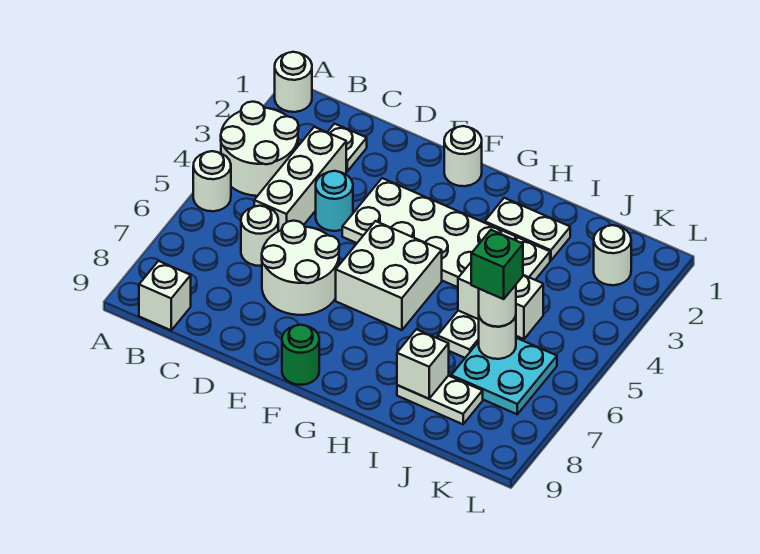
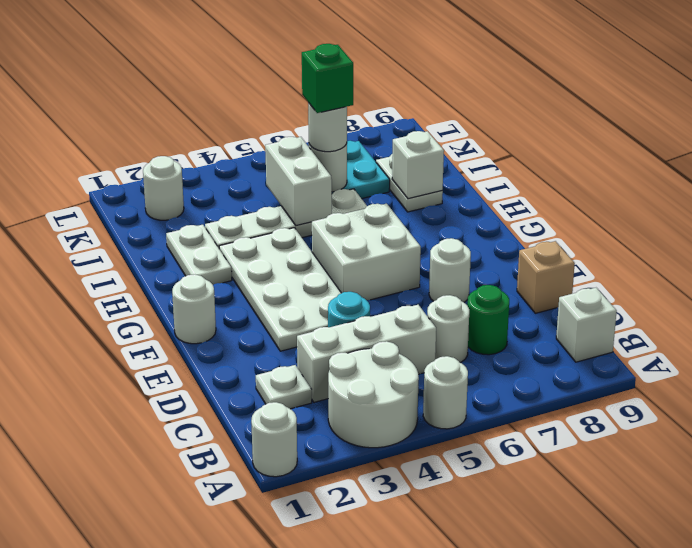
white 2x2 round brick [262,221,339,315] -> white 1x1 round brick [429,238,471,302]
none -> tan 1x1 brick [517,241,575,313]
green 1x1 round brick [282,325,319,385] -> green 1x1 round brick moved to [467,285,509,355]

